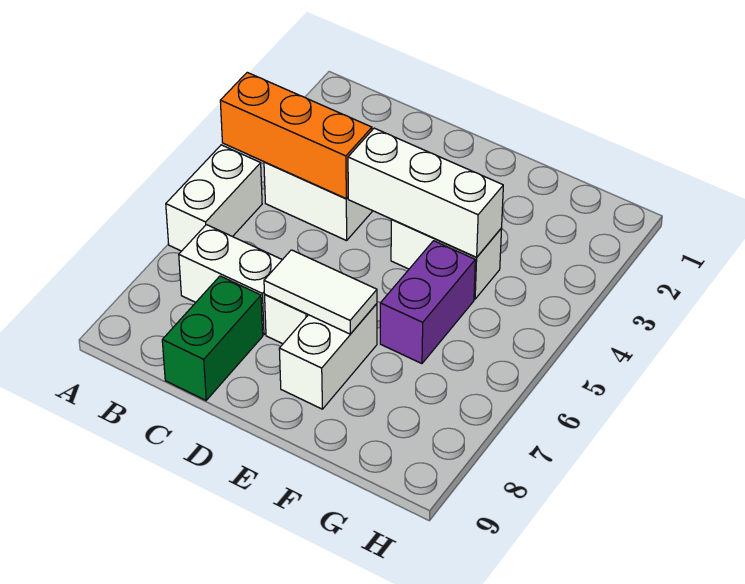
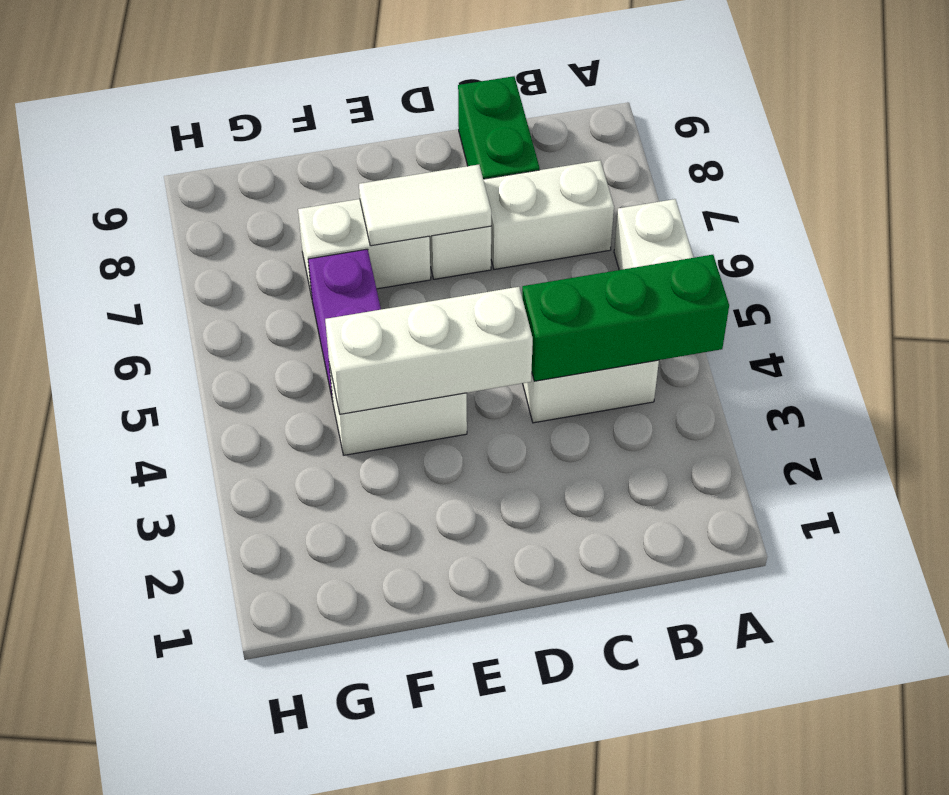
orange 1x3 brick [220,72,372,199] -> green 1x3 brick [522,255,729,381]
white 1x2 brick [279,304,377,409] -> white 1x2 brick turned to [298,199,431,297]

